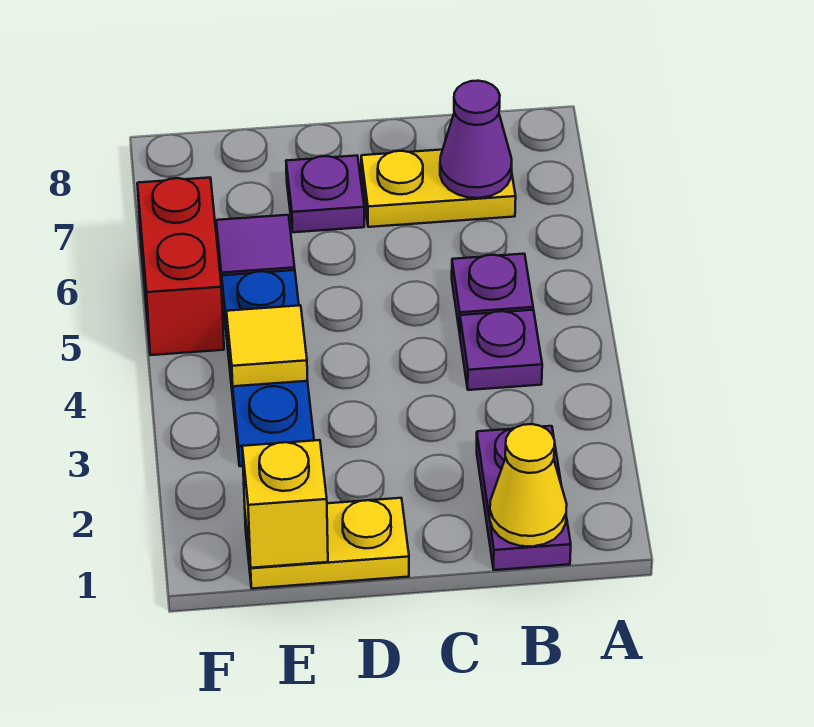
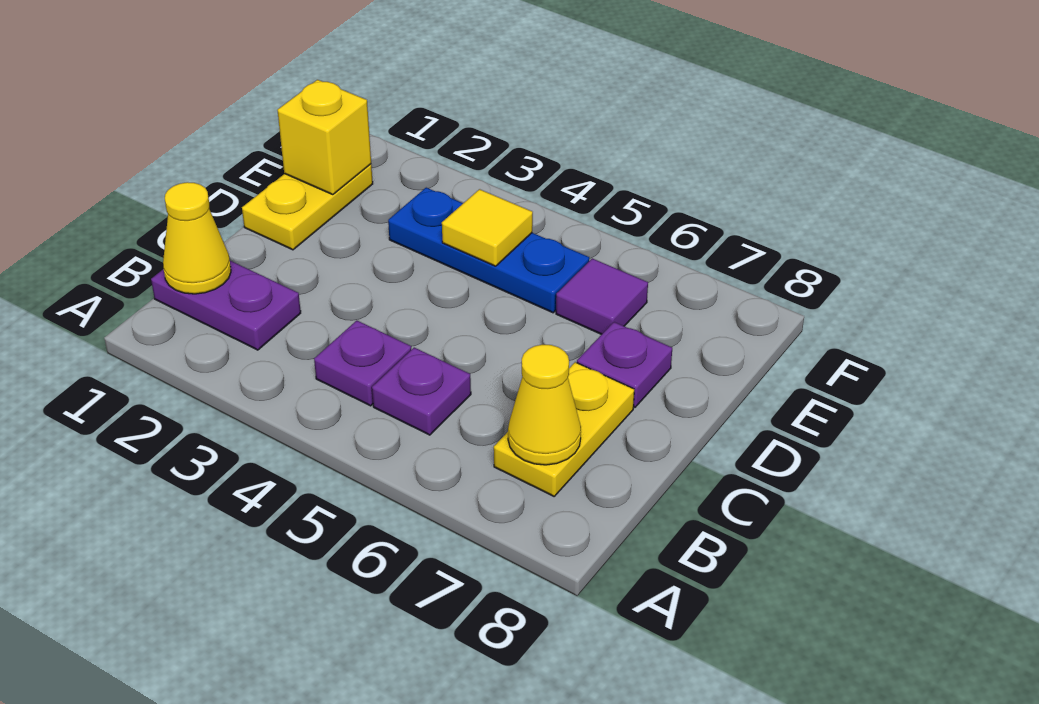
purple 1x1 cone [440,81,512,198] -> yellow 1x1 cone [508,344,581,465]
red 1x2 brick [137,178,224,355] -> none

